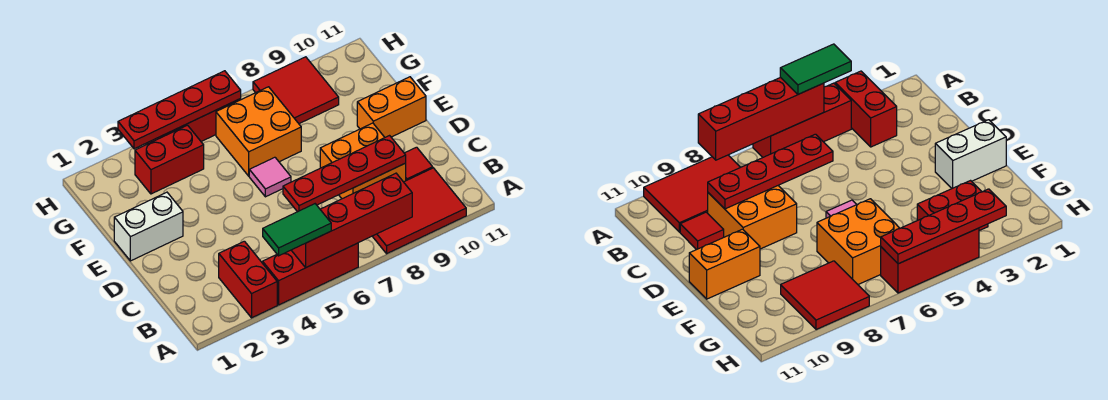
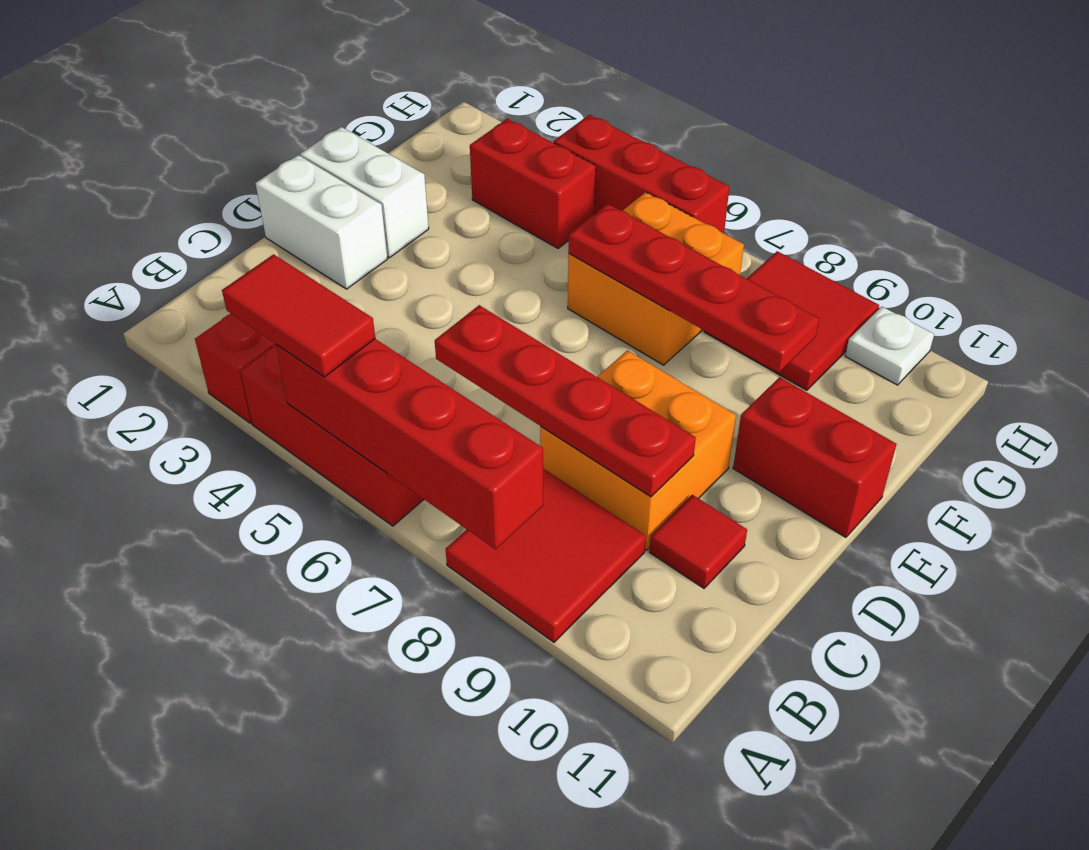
green 1x2 tile [263,204,331,256] -> red 1x2 tile [222,254,375,377]
red 2x3 tile [372,168,466,254] -> red 2x2 tile [446,469,646,642]
none -> white 1x2 brick [256,155,387,289]
pink 1x1 tile [249,157,291,197] -> none
orange 1x2 brick [357,77,426,137] -> red 1x2 brick [733,377,897,537]
red 1x4 plate [118,71,241,149] -> red 1x4 plate moved to [568,204,819,373]
none -> white 1x1 plate [845,307,934,385]

